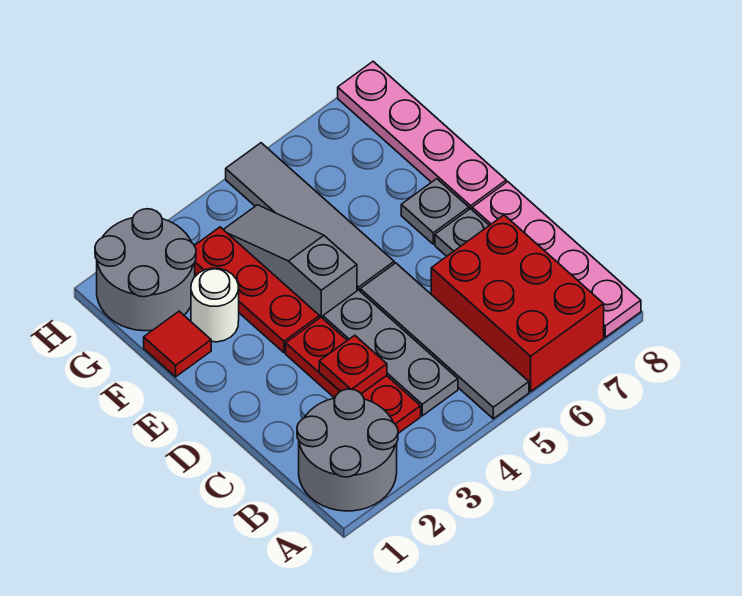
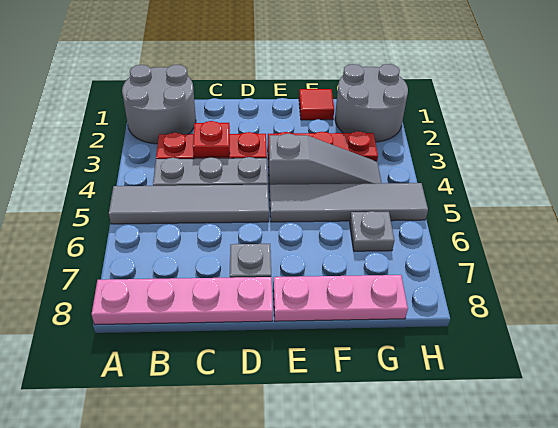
red 2x3 brick [431,215,604,391] -> none
grey 1x1 plate [401,179,469,244] -> grey 1x1 plate moved to [350,211,395,251]
pink 1x4 plate [338,62,506,209] -> pink 1x3 plate [273,275,408,321]
white 1x1 round brick [191,268,239,342] -> none

